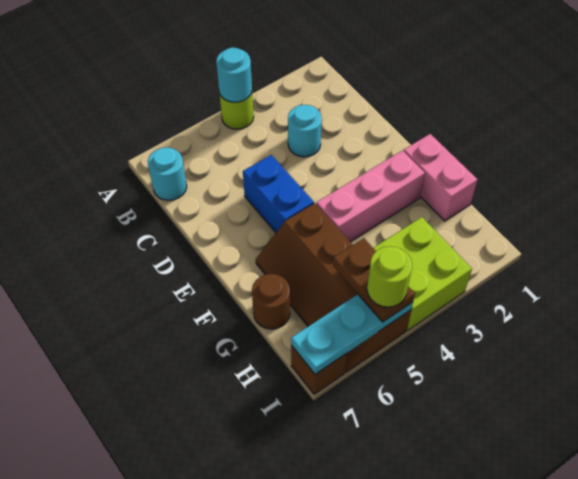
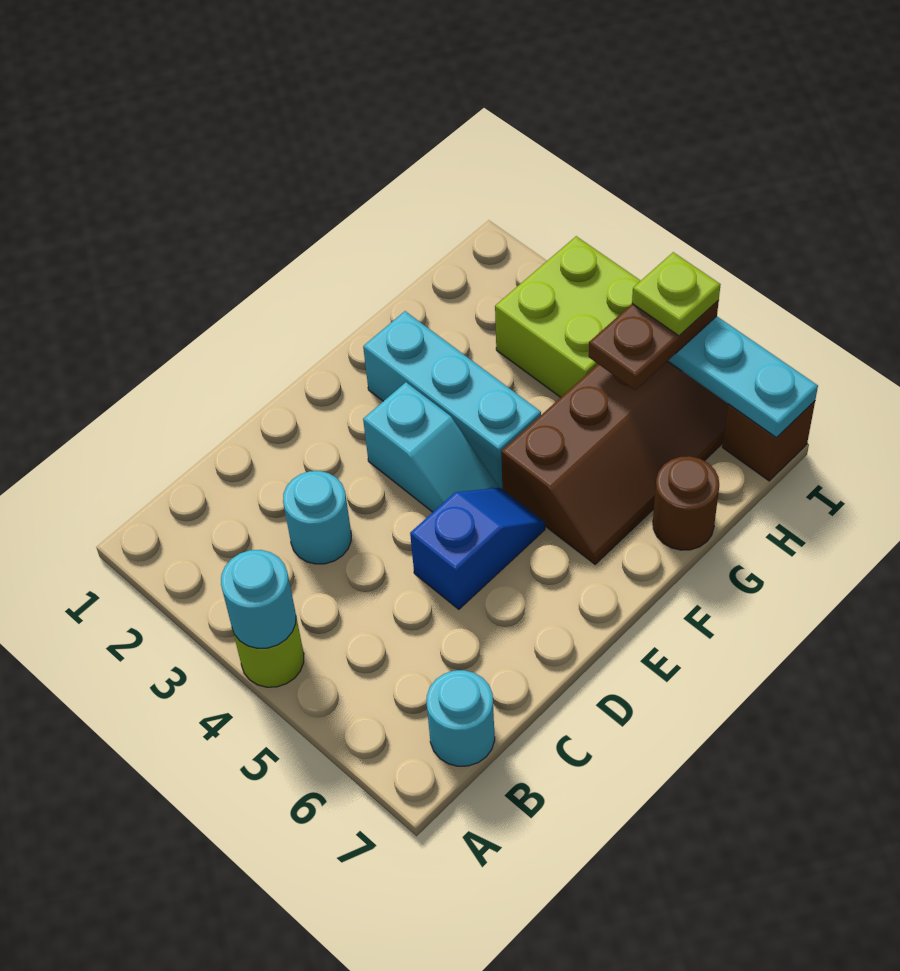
blue 1x2 brick [243,155,314,232] -> blue 1x2 slope [410,488,545,609]
none -> cyan 1x2 slope [363,382,498,512]
pink 1x2 brick [404,134,477,221] -> none
pink 1x3 brick [316,151,425,242] -> cyan 1x3 brick [363,311,541,489]
lime 1x1 round brick [367,246,412,307] -> lime 1x1 plate [632,252,721,336]

